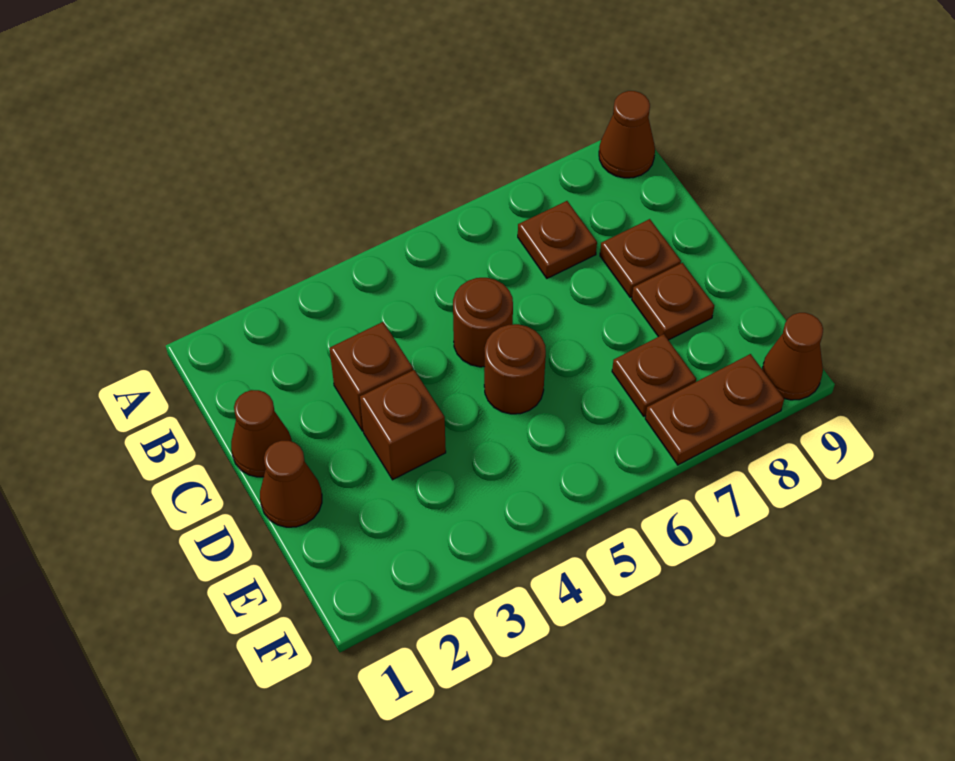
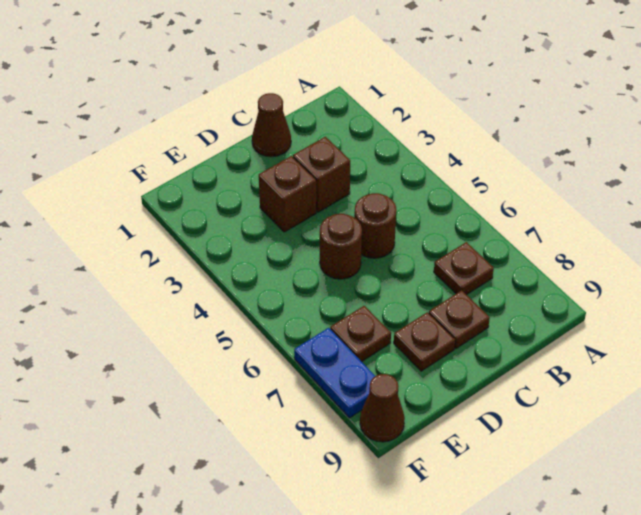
brown 1x1 cone [599,91,655,178] -> none
brown 1x1 cone [260,441,322,527] -> none
brown 1x2 plate [645,354,784,465] -> blue 1x2 plate [294,328,375,418]

